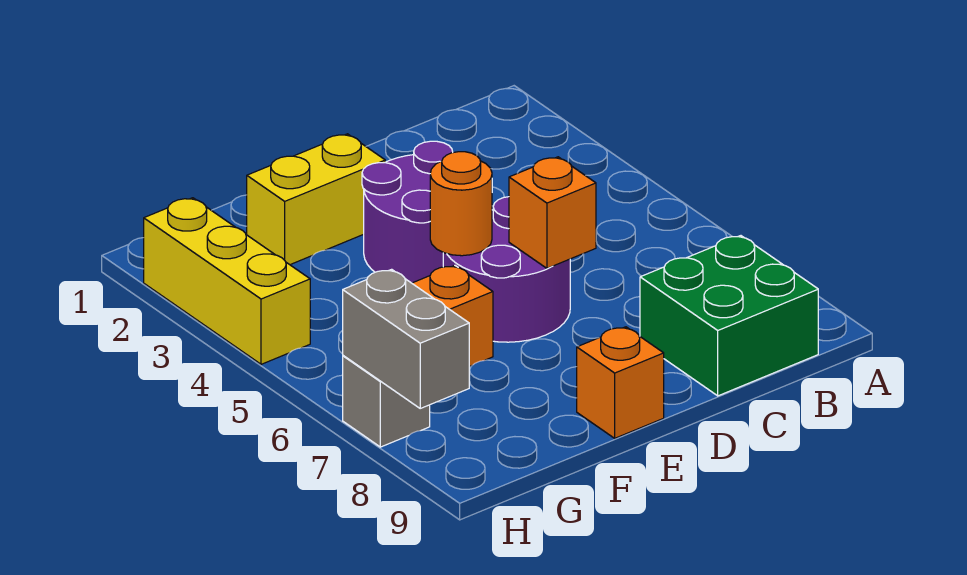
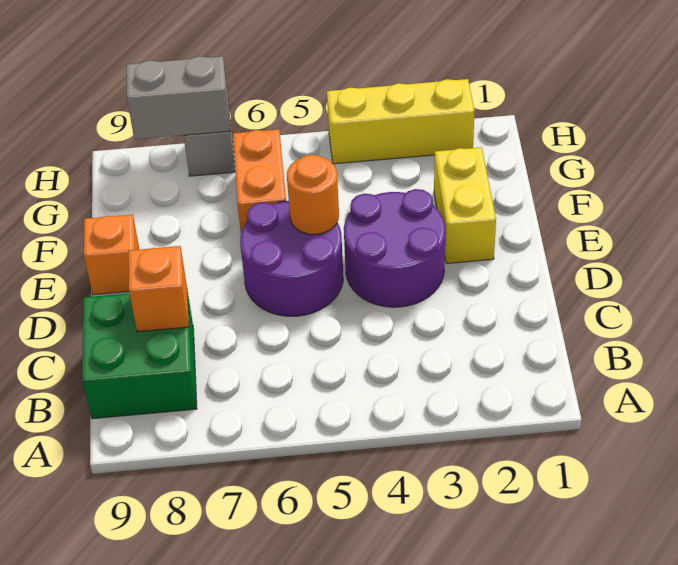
orange 1x1 brick [509,157,596,268] -> orange 1x1 brick moved to [128,246,189,332]

